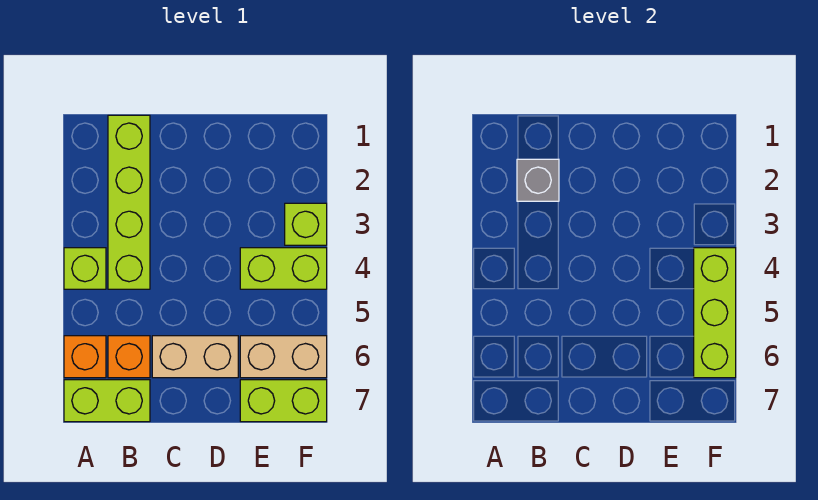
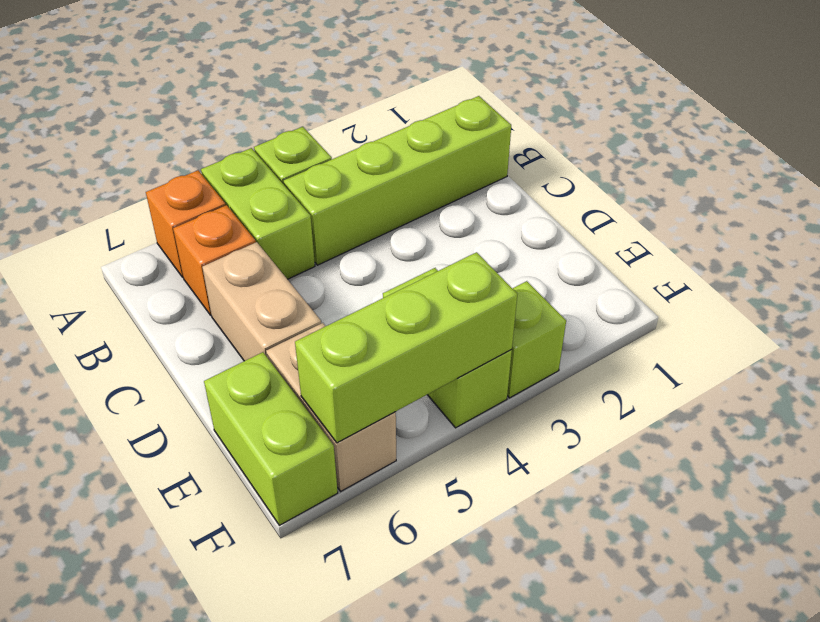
lime 1x2 brick [64,380,150,422] -> lime 1x2 brick moved to [201,148,315,279]
grey 1x1 brick [517,159,559,201] -> none

